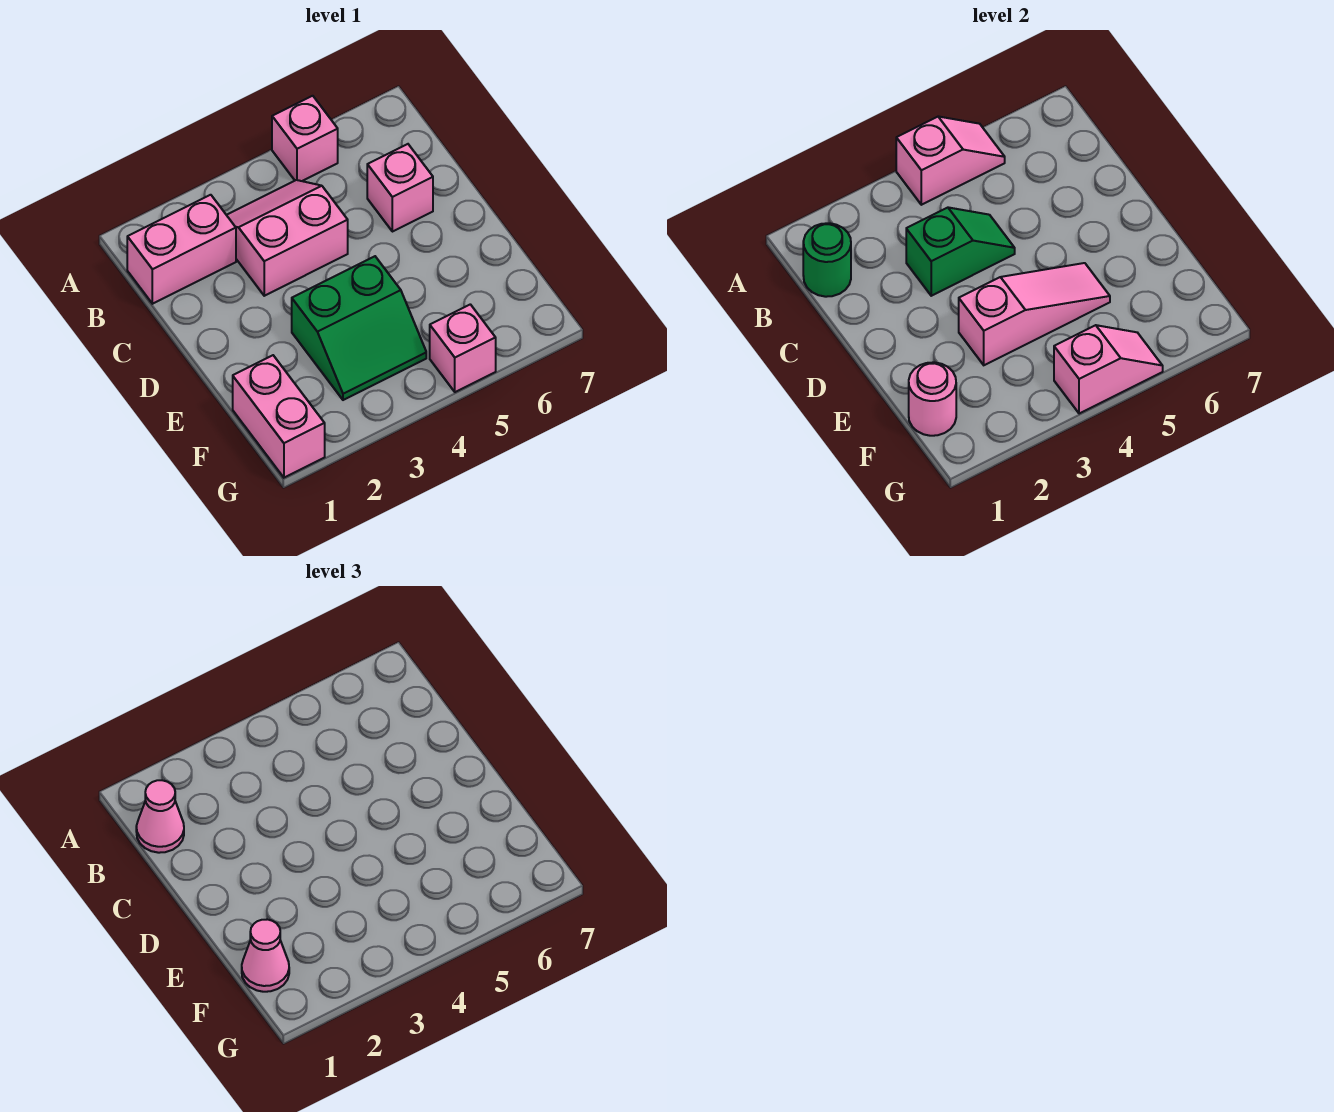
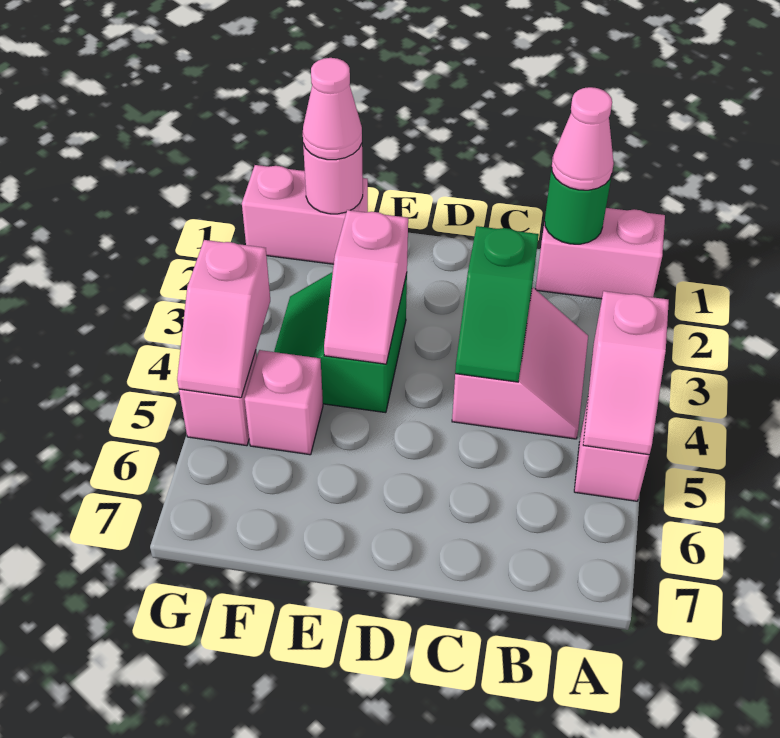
pink 1x2 brick [127,195,236,304] -> pink 1x2 brick turned to [536,208,665,299]
pink 1x1 brick [367,144,433,232] -> pink 1x1 brick moved to [245,350,323,455]
pink 1x3 slope [959,263,1110,365] -> pink 1x2 slope [324,210,408,364]

